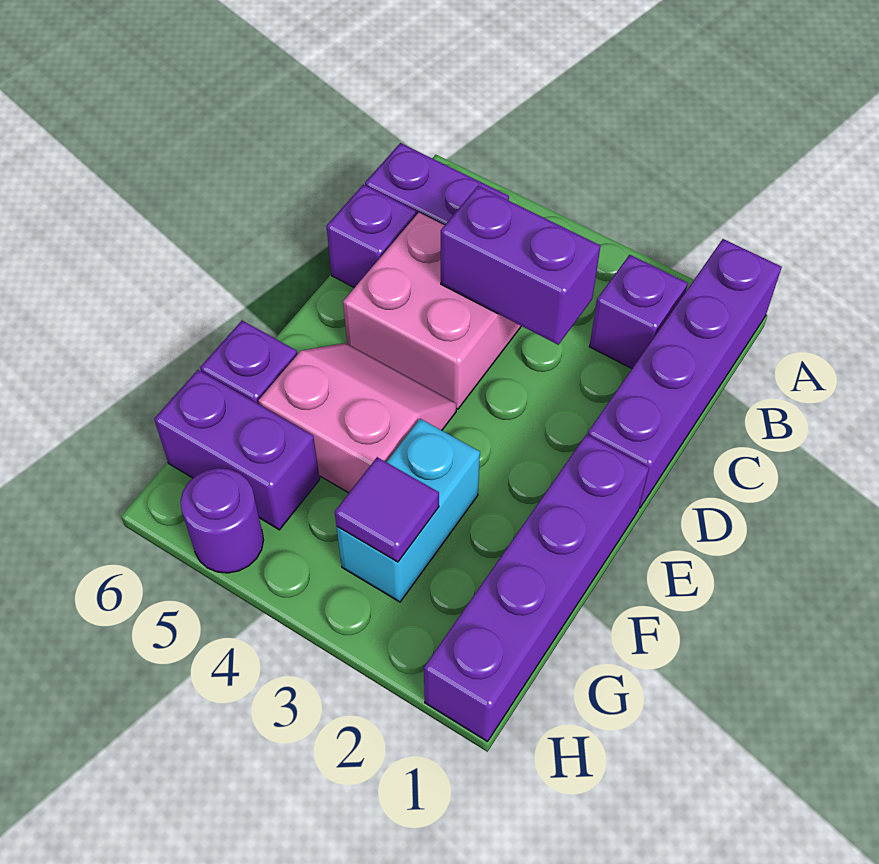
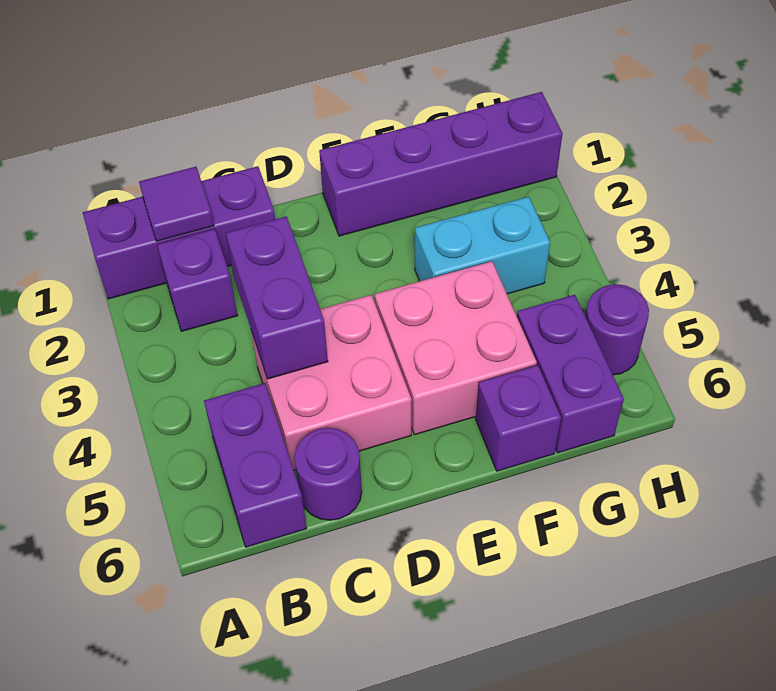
purple 1x4 brick [588,239,782,508] -> purple 1x3 brick [83,166,275,299]
purple 1x1 brick [326,185,416,288] -> purple 1x1 round brick [294,428,362,520]
pink 2x2 slope [259,343,456,493] -> pink 2x2 brick [375,261,537,435]
purple 1x1 tile [335,457,439,562] -> purple 1x1 tile moved to [139,167,214,241]

